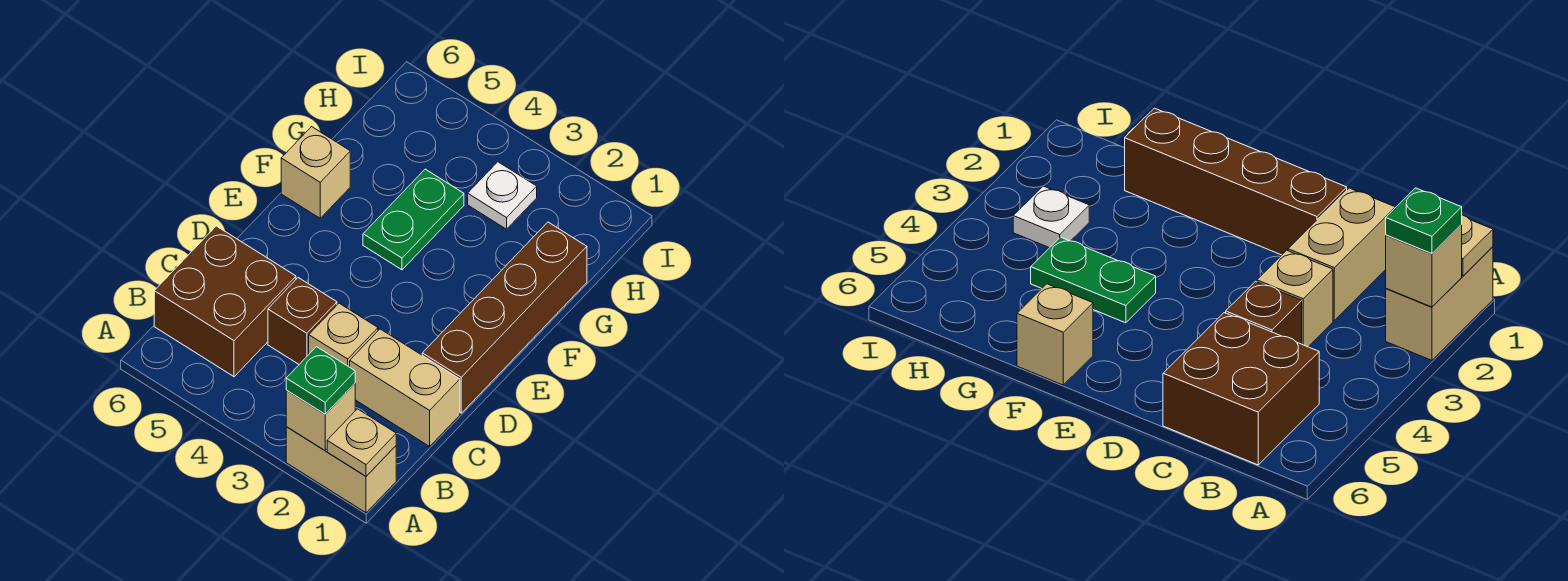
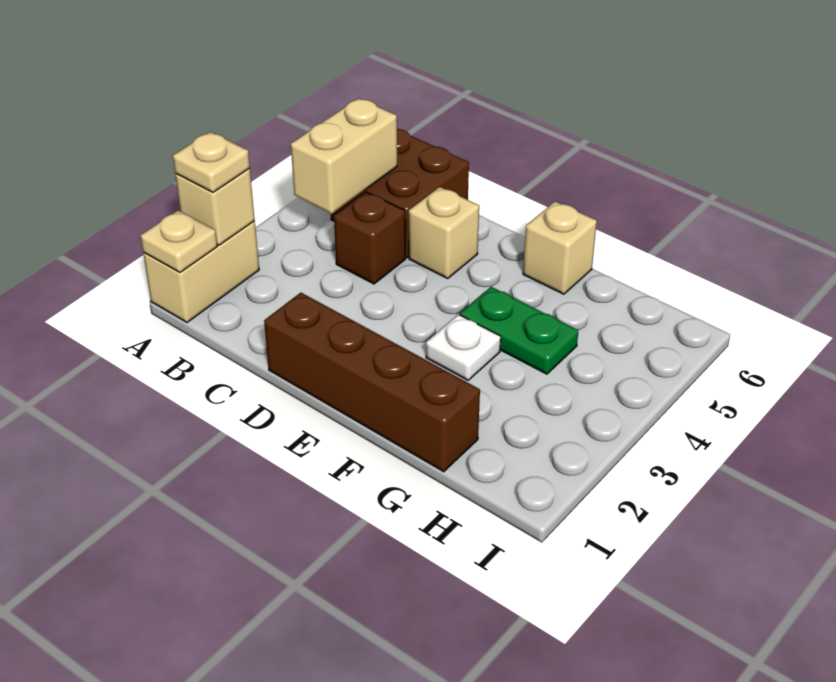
green 1x1 plate [286,347,355,414] -> tan 1x1 plate [173,132,250,192]
tan 1x2 brick [350,329,460,446] -> tan 1x2 brick moved to [291,98,397,214]
tan 1x1 brick [309,303,378,367] -> tan 1x1 brick moved to [409,187,479,278]
white 1x1 plate [468,162,537,229] -> white 1x1 plate moved to [426,315,501,380]

